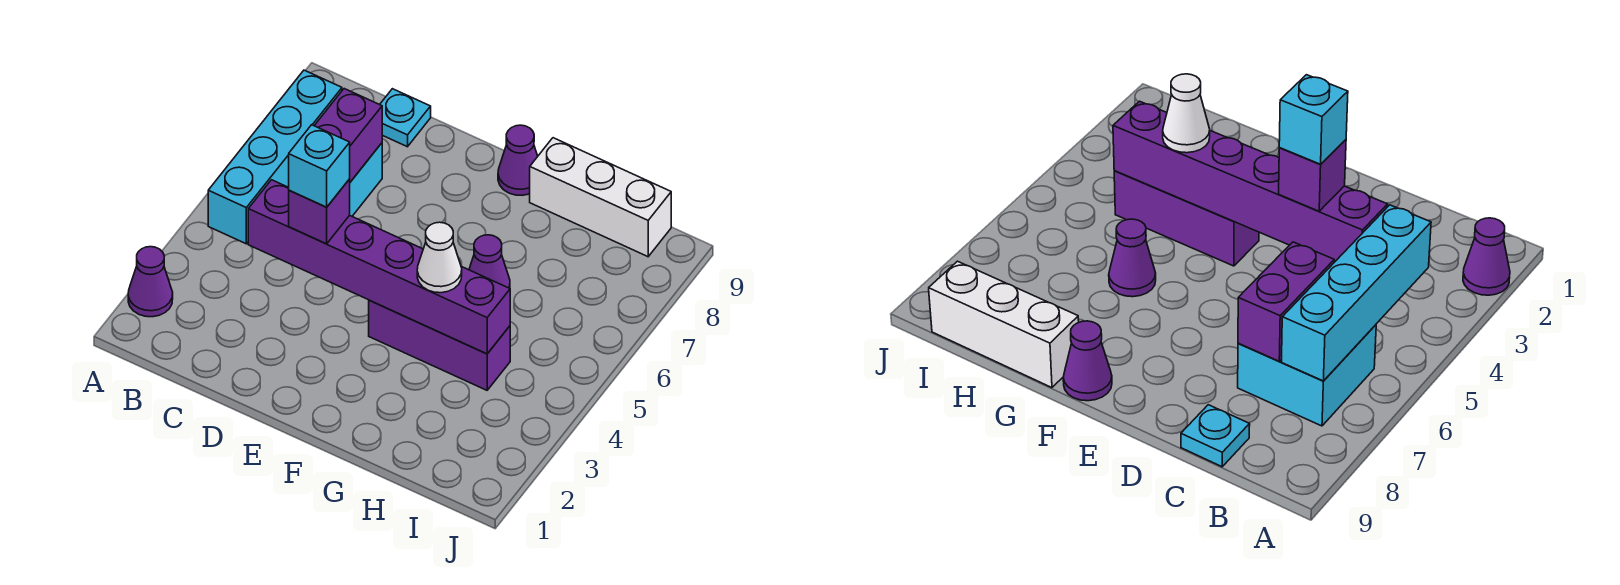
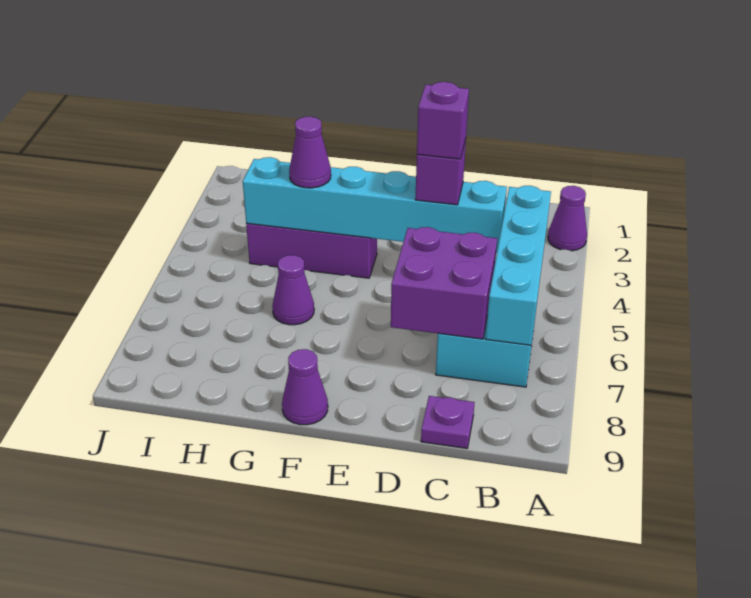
purple 1x6 brick [248,180,510,354] -> cyan 1x6 brick [243,157,507,253]
purple 1x2 brick [314,89,382,182] -> purple 2x2 brick [391,227,497,339]
cyan 1x1 plate [380,89,431,147] -> purple 1x1 plate [421,396,475,448]
cyan 1x1 brick [289,125,350,207] -> purple 1x1 brick [417,82,469,159]
white 1x1 cone [417,222,462,293] -> purple 1x1 cone [289,117,331,188]
white 1x3 brick [530,138,671,257] -> none

